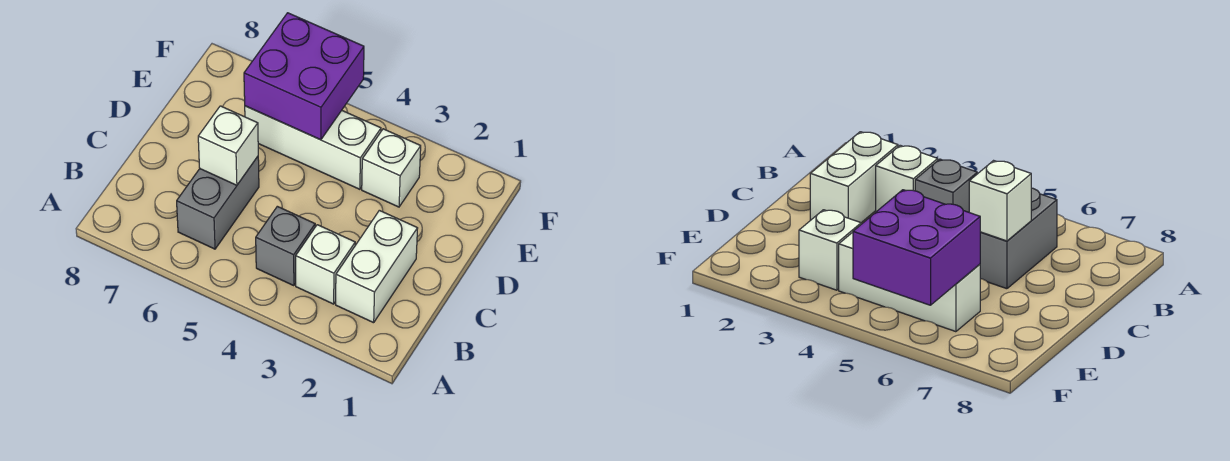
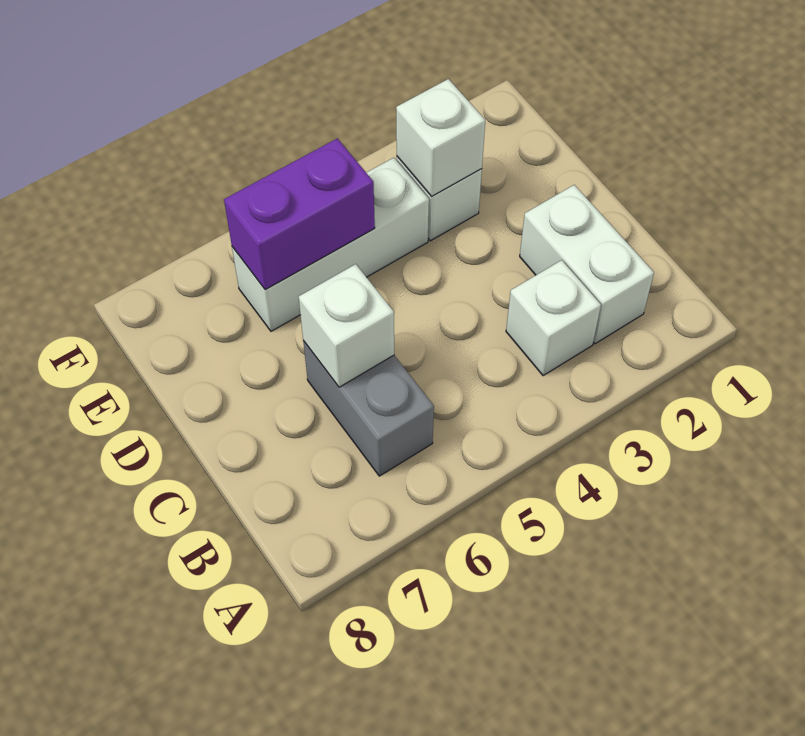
grey 1x1 brick [256,206,315,286] -> none
none -> white 1x1 brick [396,79,485,197]
purple 2x2 brick [244,13,364,140] -> purple 1x2 brick [224,138,375,290]

